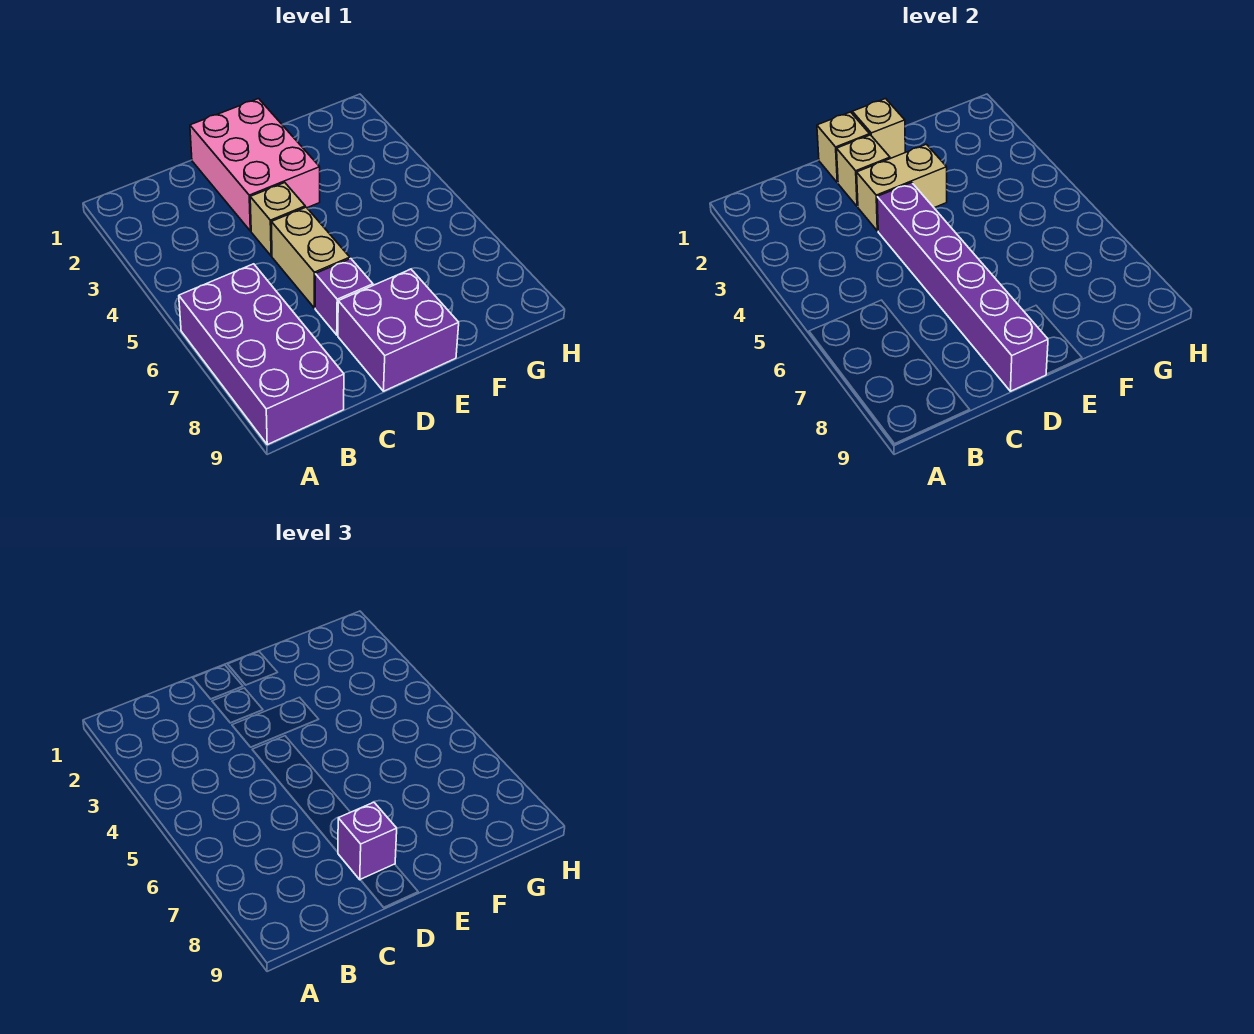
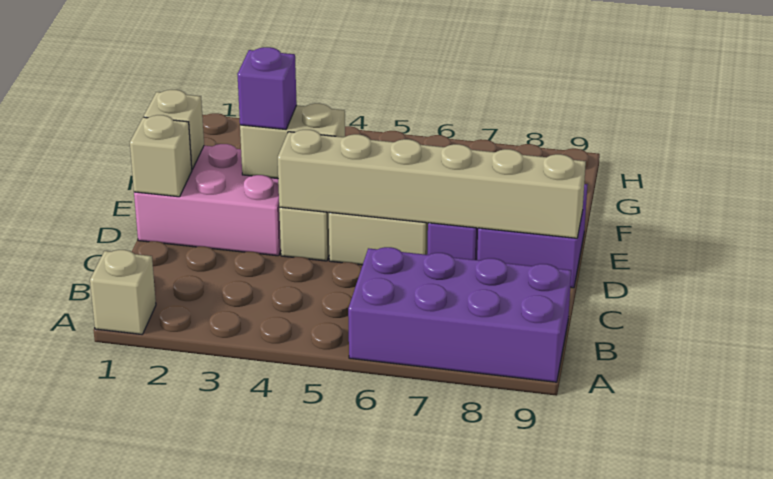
tan 1x1 brick [837,135,890,207] -> tan 1x1 brick moved to [90,250,156,334]
tan 1x2 brick [857,144,947,231] -> tan 1x2 brick turned to [240,103,345,179]
purple 1x6 brick [877,183,1048,391] -> tan 1x6 brick [278,130,586,238]
purple 1x1 brick [338,802,397,880] -> purple 1x1 brick moved to [237,47,297,129]

